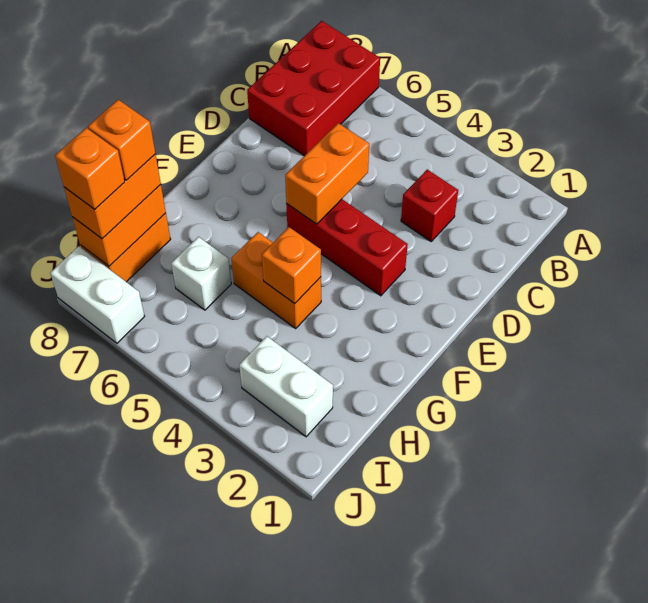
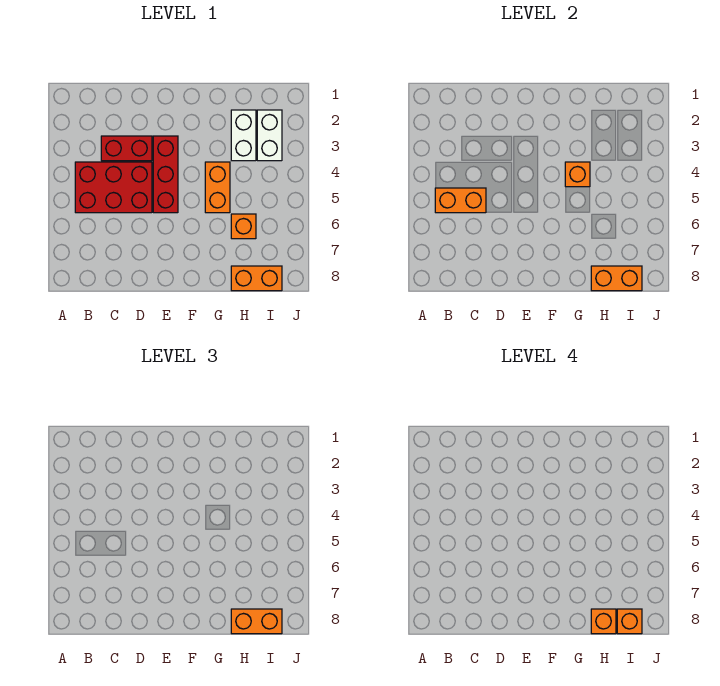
red 2x3 brick [247,21,380,156] -> red 2x3 brick moved to [75,162,152,213]
red 1x1 brick [401,170,458,241] -> red 1x2 brick [101,136,152,161]
orange 1x2 brick [285,123,369,224] -> orange 1x2 brick moved to [435,188,486,213]
white 1x1 brick [171,237,231,310] -> orange 1x1 brick [231,214,256,239]
white 1x2 brick [50,246,145,343] -> white 1x2 brick moved to [231,110,256,161]

